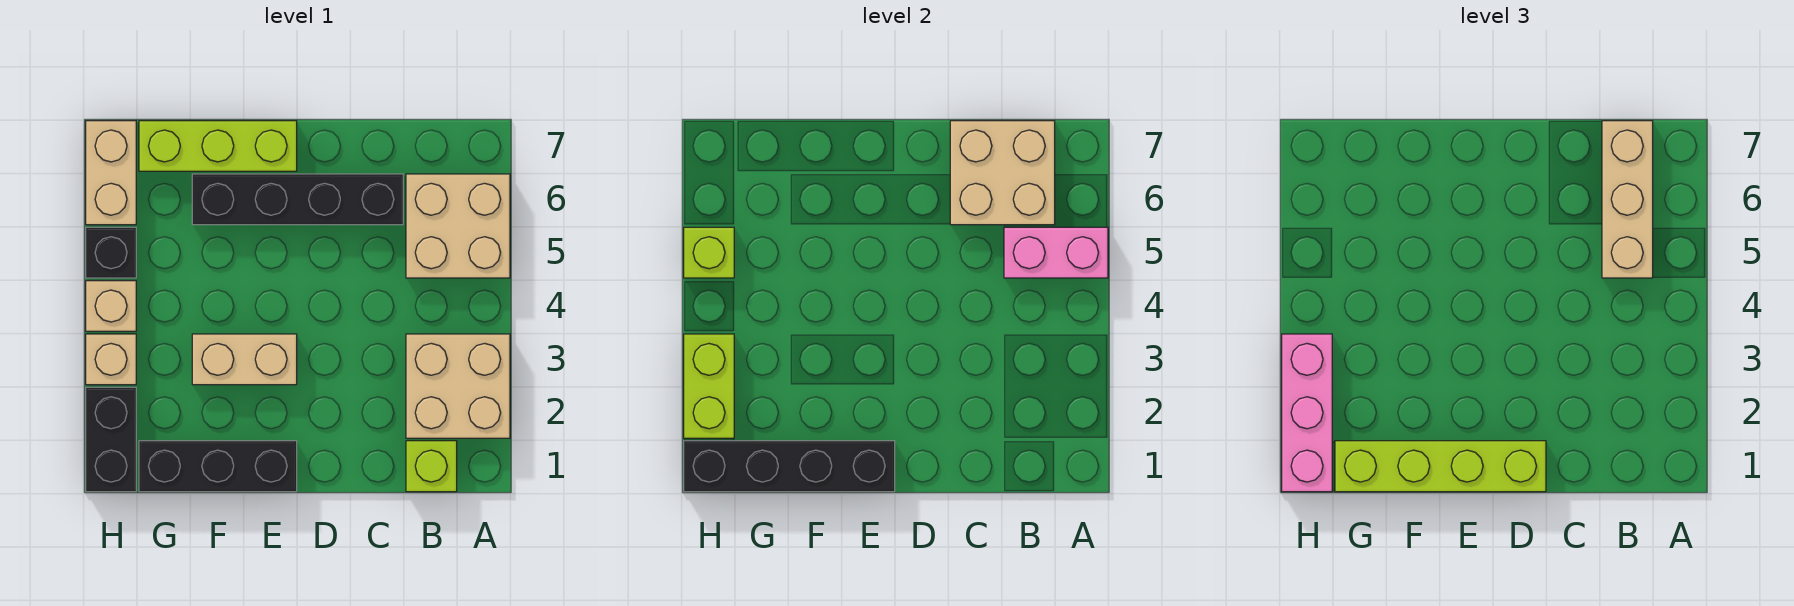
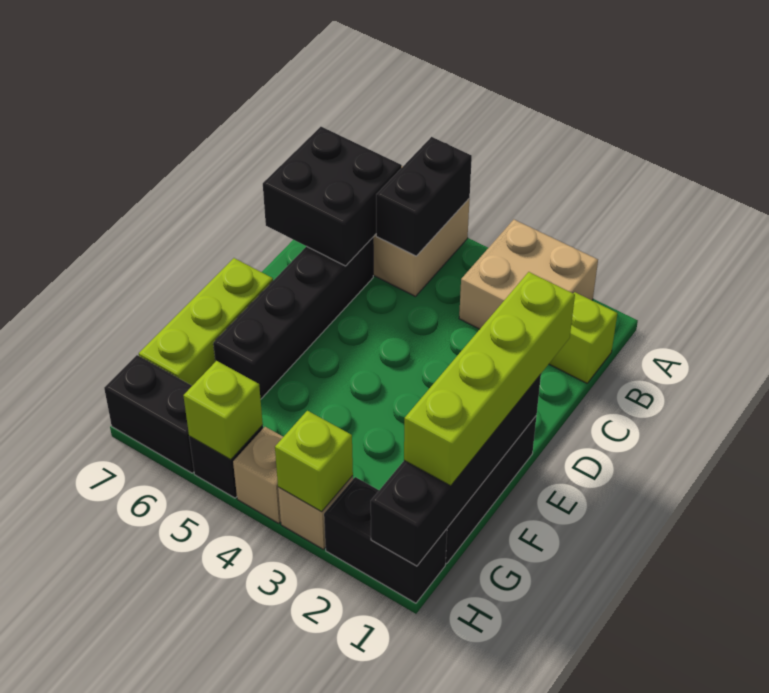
pink 1x2 brick [1004,227,1108,278] -> black 1x2 brick [376,137,472,256]
tan 1x3 brick [1602,121,1653,278] -> none
tan 2x2 brick [950,121,1055,225] -> black 2x2 brick [263,127,402,266]
tan 1x2 brick [192,334,297,385] -> none
pink 1x3 brick [1282,334,1332,492] -> none
lime 1x2 brick [684,334,734,438] -> lime 1x1 brick [275,411,353,511]
tan 1x2 brick [86,121,136,225] -> black 1x2 brick [104,355,194,473]

